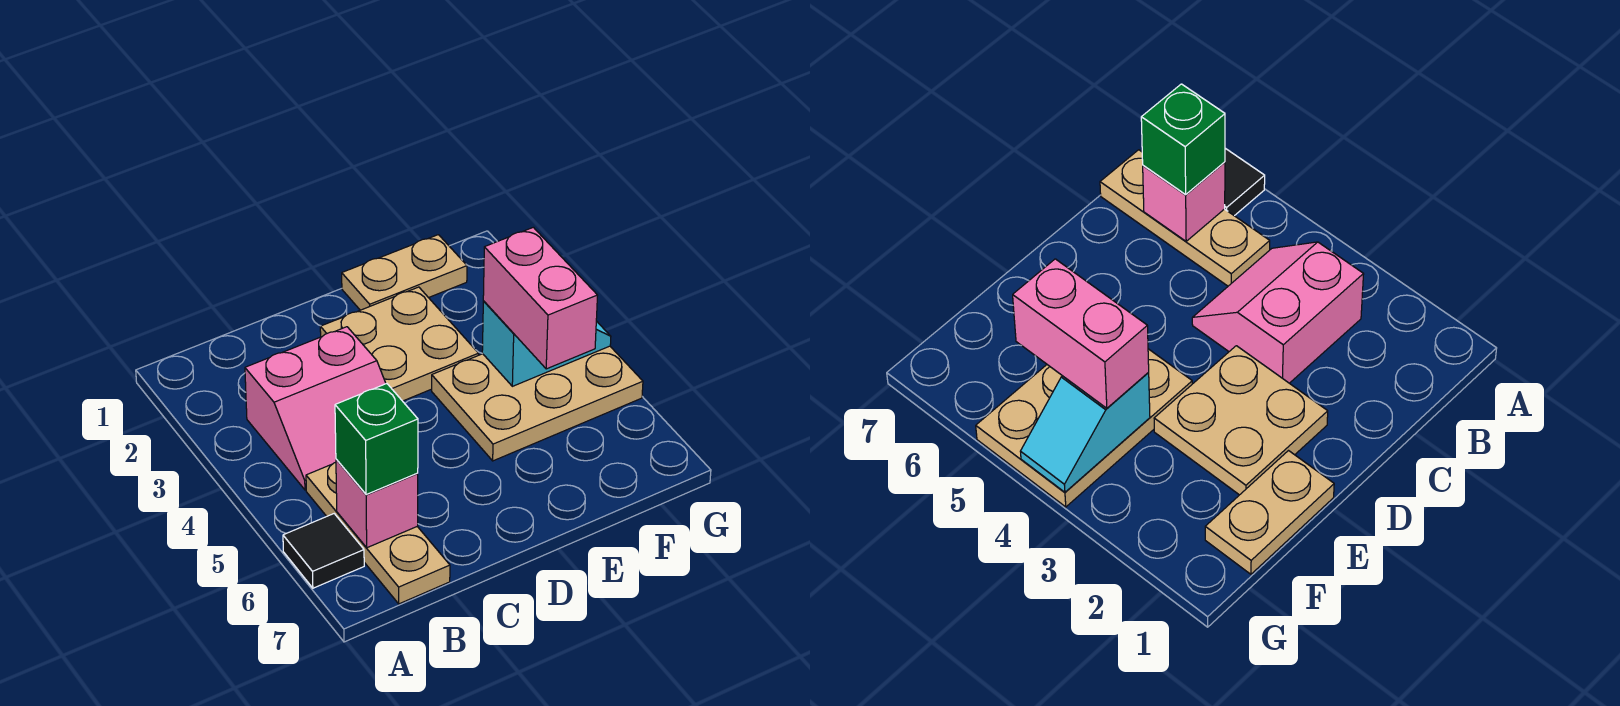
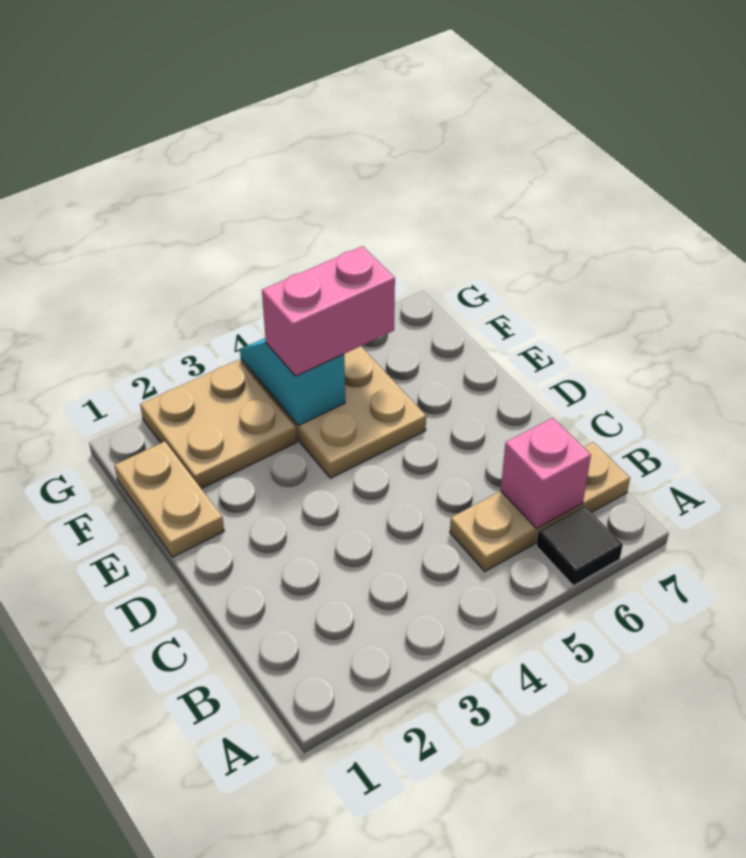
pink 2x2 slope [245,327,386,490] -> none
green 1x1 brick [335,384,418,495] -> none
tan 2x2 plate [320,287,479,401] -> tan 2x2 plate moved to [140,360,297,489]

